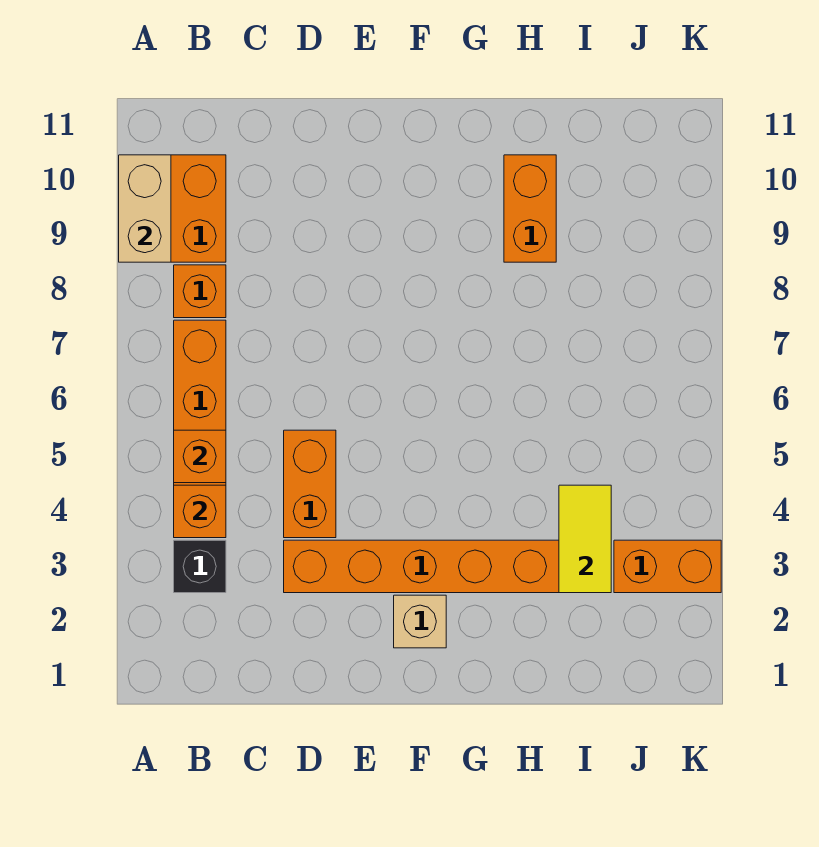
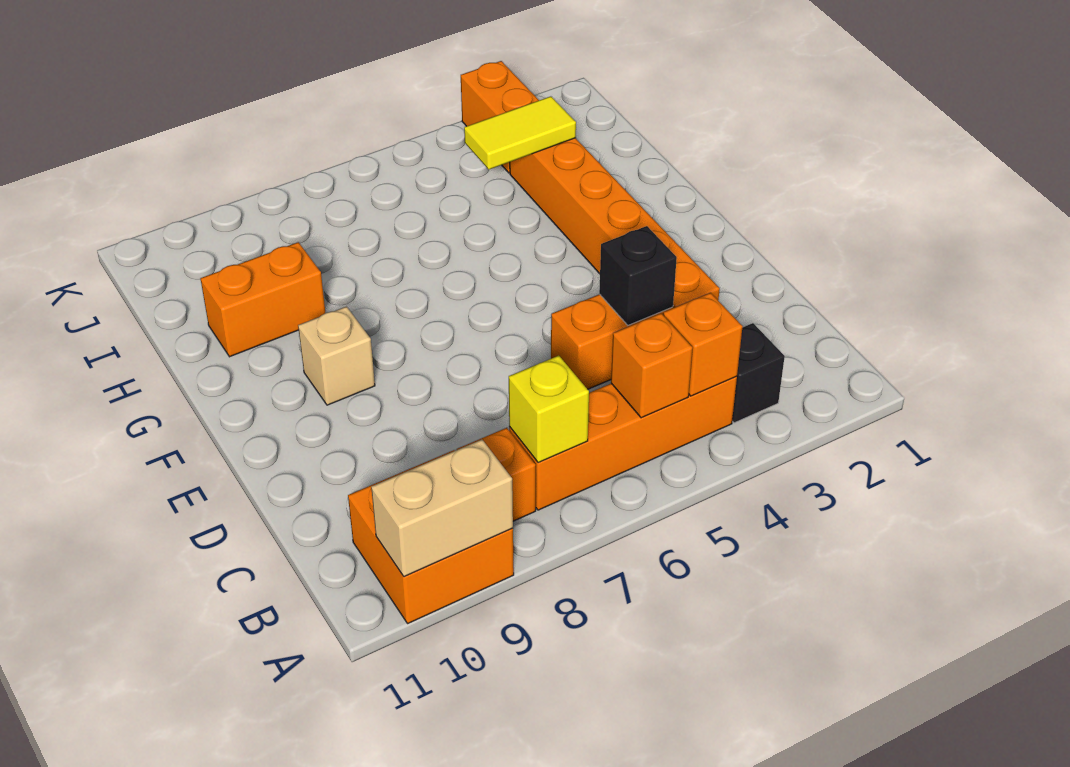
none -> yellow 1x1 brick [509,356,589,463]
none -> black 1x1 brick [599,226,677,325]
tan 1x1 brick [394,595,446,648] -> tan 1x1 brick moved to [298,307,375,405]

